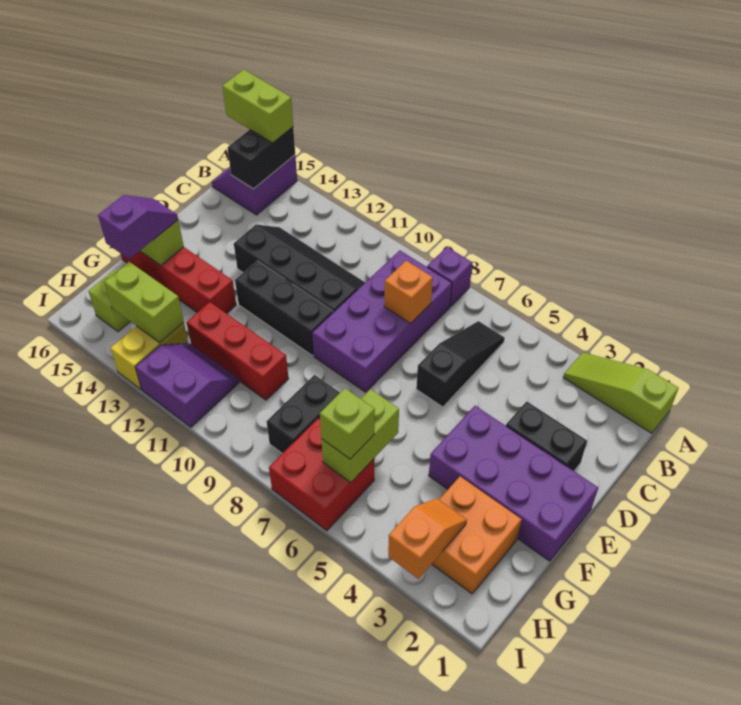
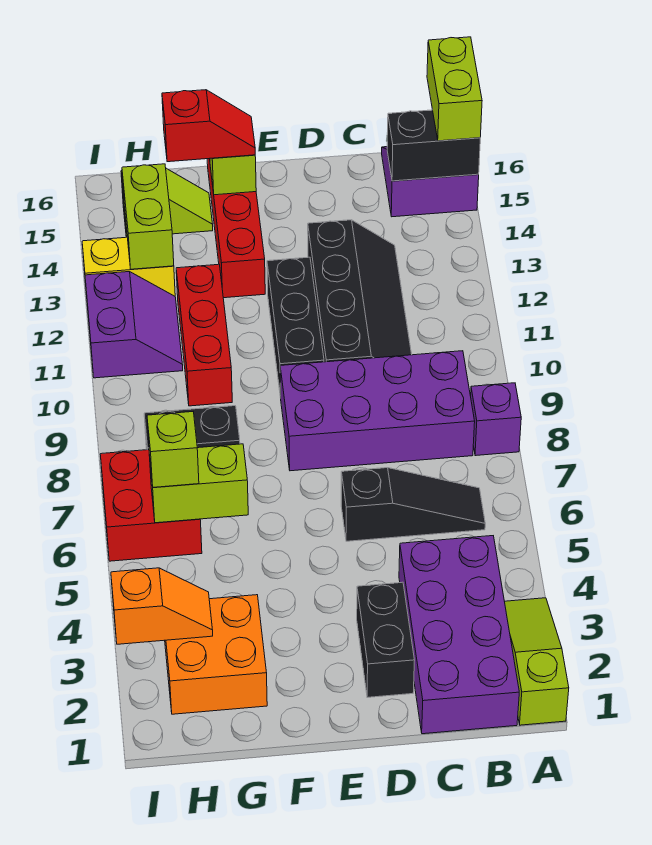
orange 1x1 brick [384,261,433,324] -> none
purple 2x4 brick [429,406,598,561] -> purple 2x4 brick moved to [399,536,519,734]
purple 1x2 slope [98,195,178,259] -> red 1x2 slope [162,90,255,162]

